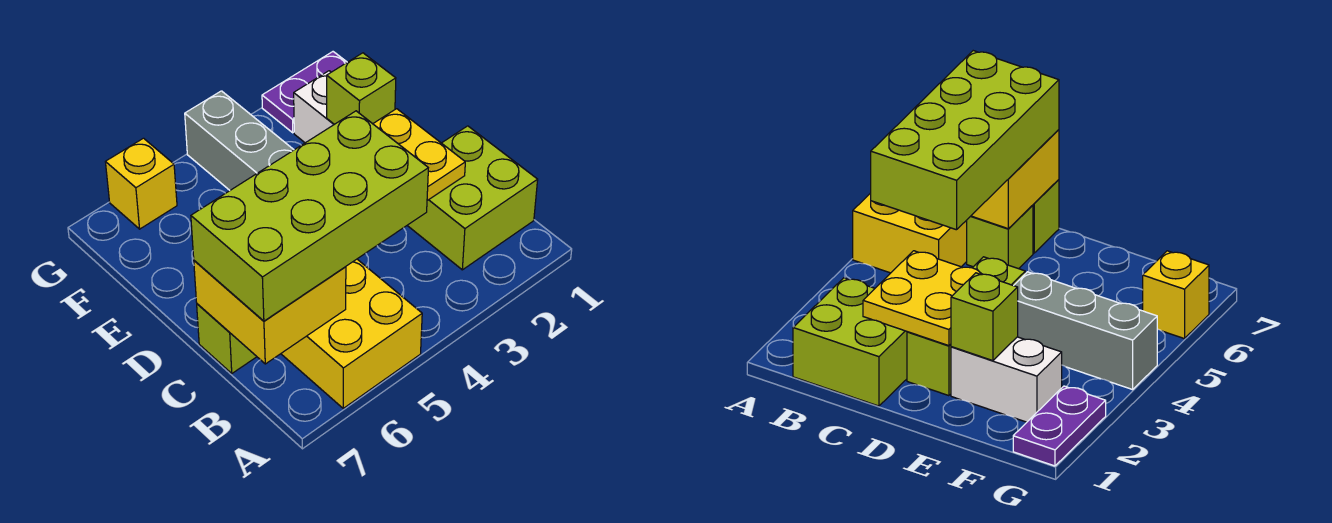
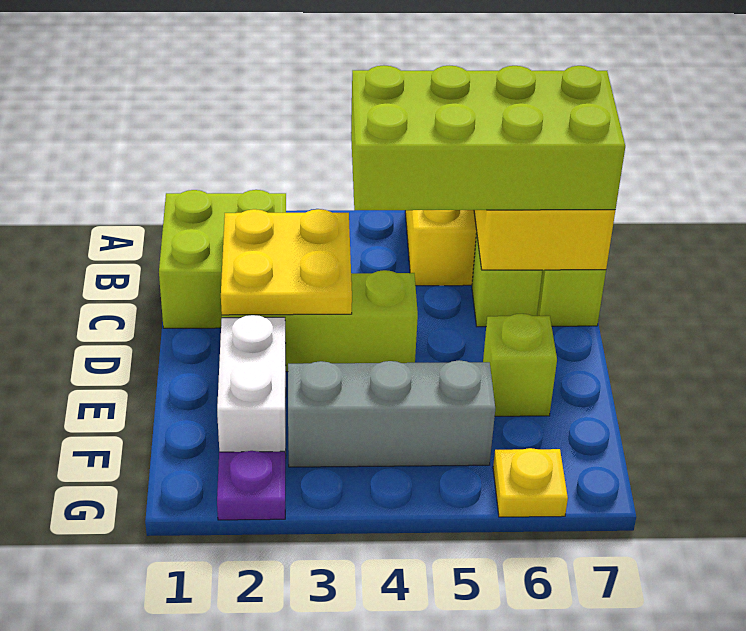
lime 1x1 brick [327,53,396,124] -> lime 1x1 brick moved to [483,314,557,416]
grey 1x3 brick [185,91,294,190] -> grey 1x3 brick turned to [288,360,495,467]
purple 1x2 plate [262,52,347,133] -> purple 1x1 plate [217,451,285,520]
yellow 1x1 brick [106,138,177,229] -> yellow 1x1 plate [493,448,568,517]

